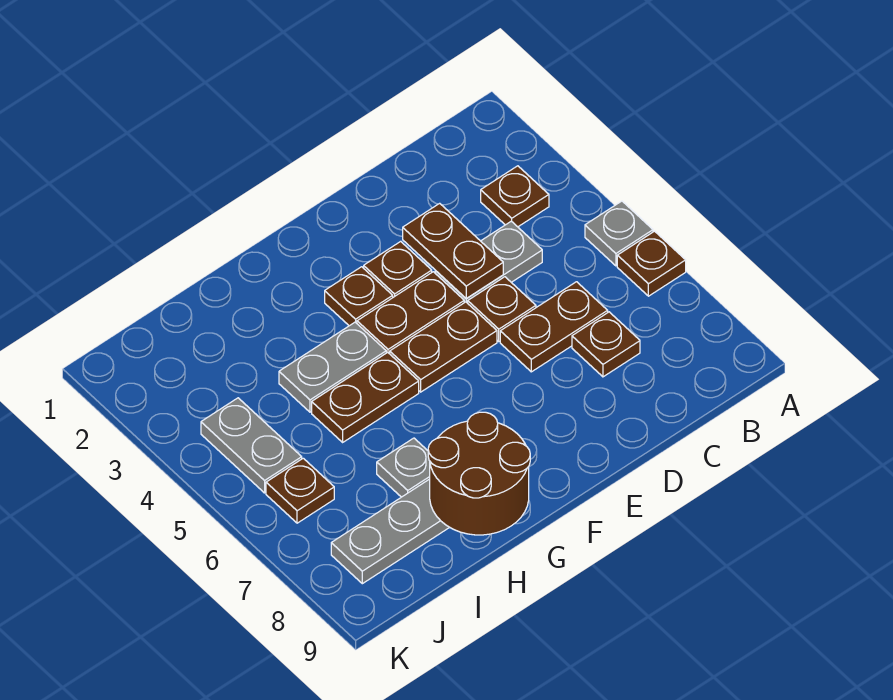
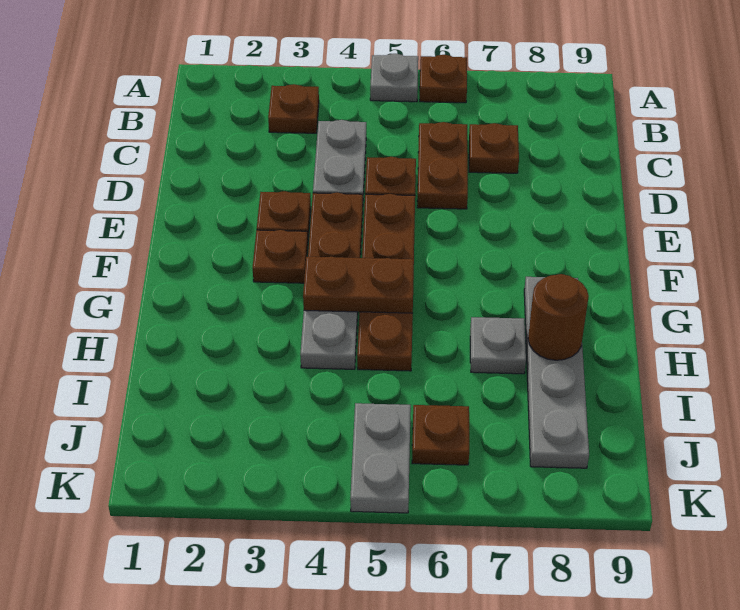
brown 1x2 plate [403,203,503,299] -> brown 1x2 plate moved to [303,257,414,313]
brown 2x2 round brick [428,412,530,535] -> brown 1x1 round brick [528,274,589,360]
grey 1x2 plate [201,398,302,493] -> grey 1x2 plate turned to [350,403,411,513]

